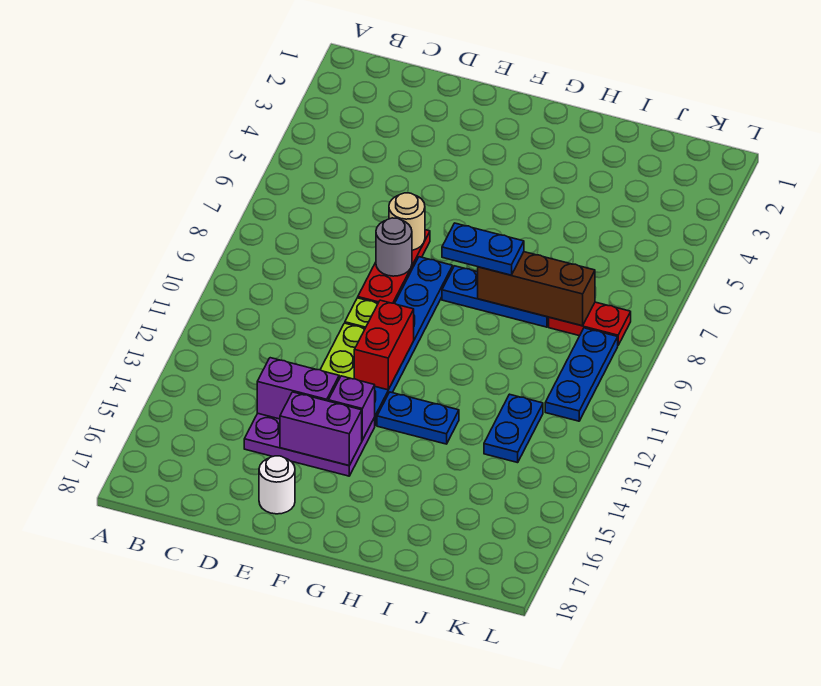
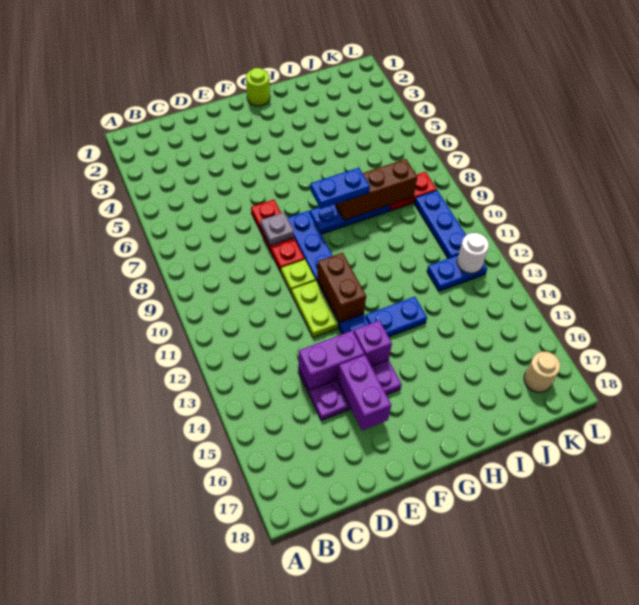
tan 1x1 round brick [389,193,425,250] -> tan 1x1 round brick moved to [524,352,560,392]
grey 1x1 round brick [376,218,412,276] -> grey 1x1 plate [260,212,294,245]
purple 1x2 brick [280,392,362,465] -> purple 1x2 brick turned to [337,355,391,430]
white 1x1 round brick [259,456,295,514] -> white 1x1 round brick moved to [457,233,489,273]
red 1x2 brick [354,300,414,390] -> brown 1x2 brick [317,253,366,323]
none -> lime 1x1 round brick [246,68,270,106]
blue 1x2 plate [484,394,543,463] -> blue 1x2 plate turned to [427,255,487,291]

